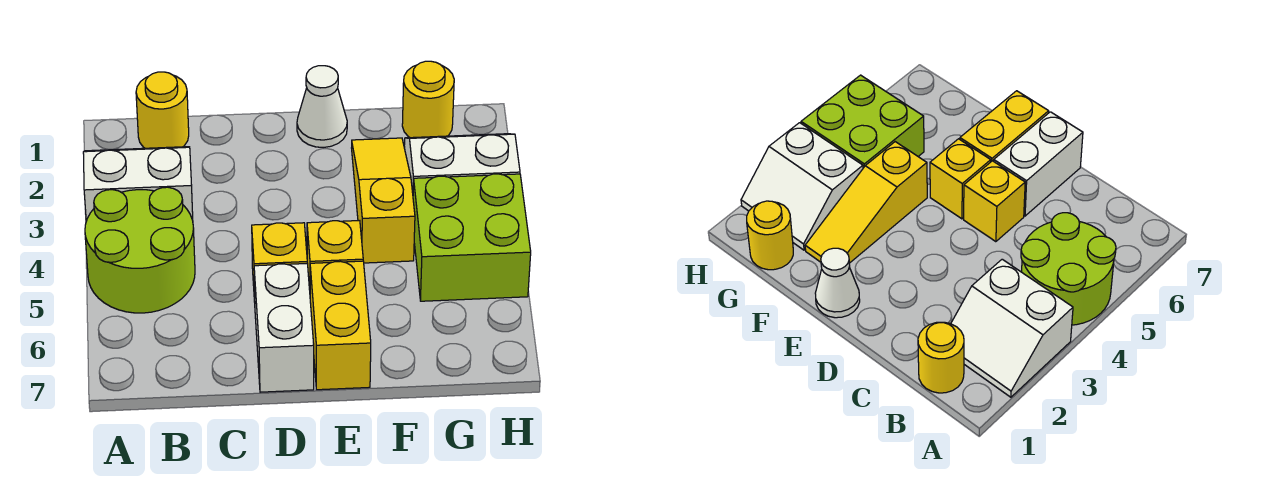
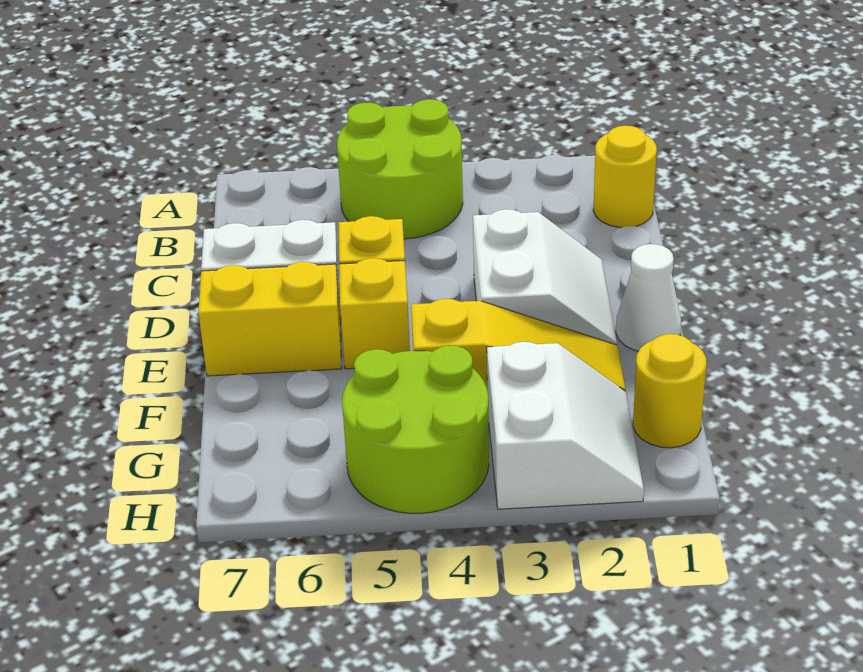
white 2x2 slope [83,147,193,221] -> white 2x2 slope moved to [473,209,617,345]
lime 2x2 brick [413,174,531,301] -> lime 2x2 round brick [342,345,489,513]

